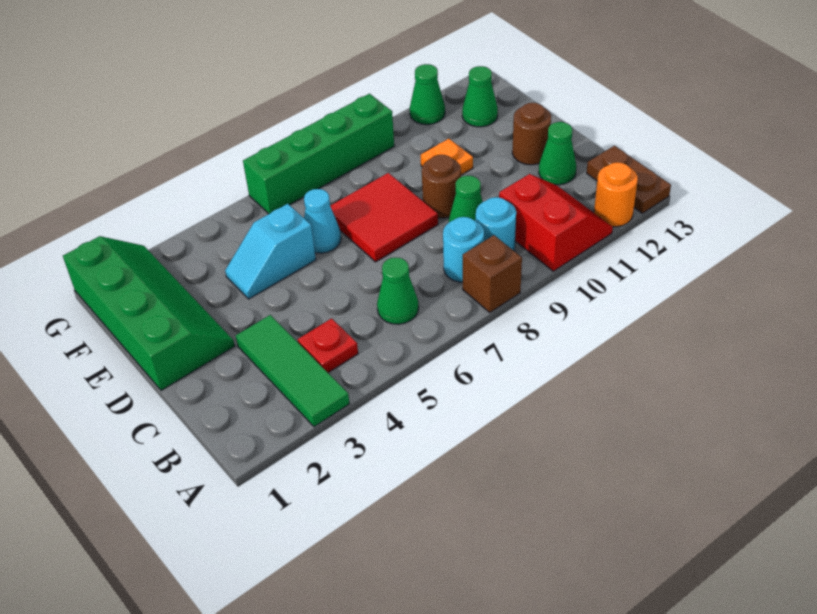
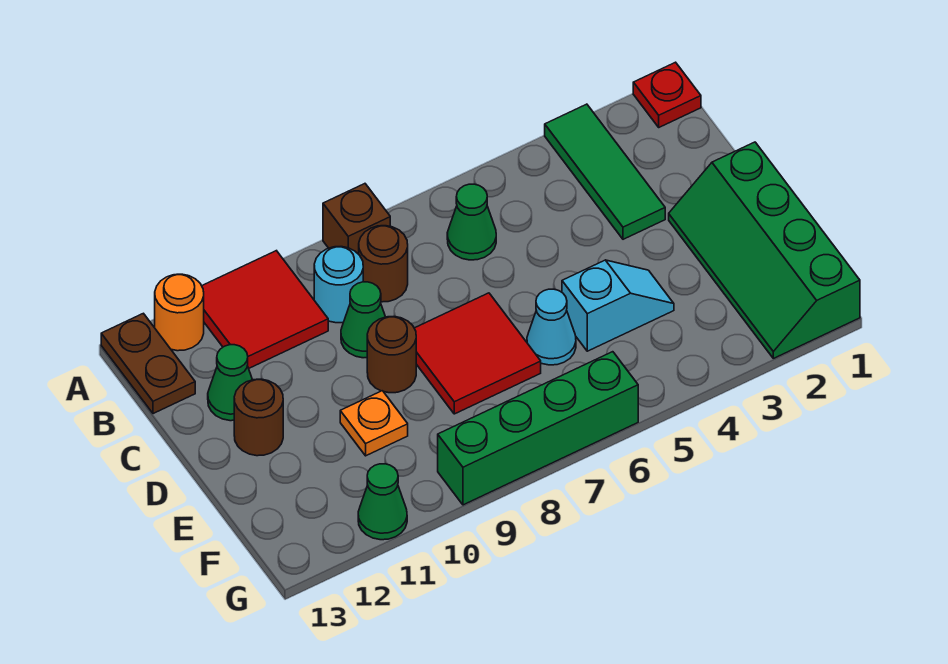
red 2x2 slope [499,174,613,271] -> red 2x2 tile [202,251,328,368]
red 1x1 plate [298,318,358,373] -> red 1x1 plate moved to [633,62,701,127]
cyan 1x1 round brick [443,217,484,282] -> brown 1x1 round brick [359,226,408,302]
green 1x1 cone [462,66,498,127] -> none

